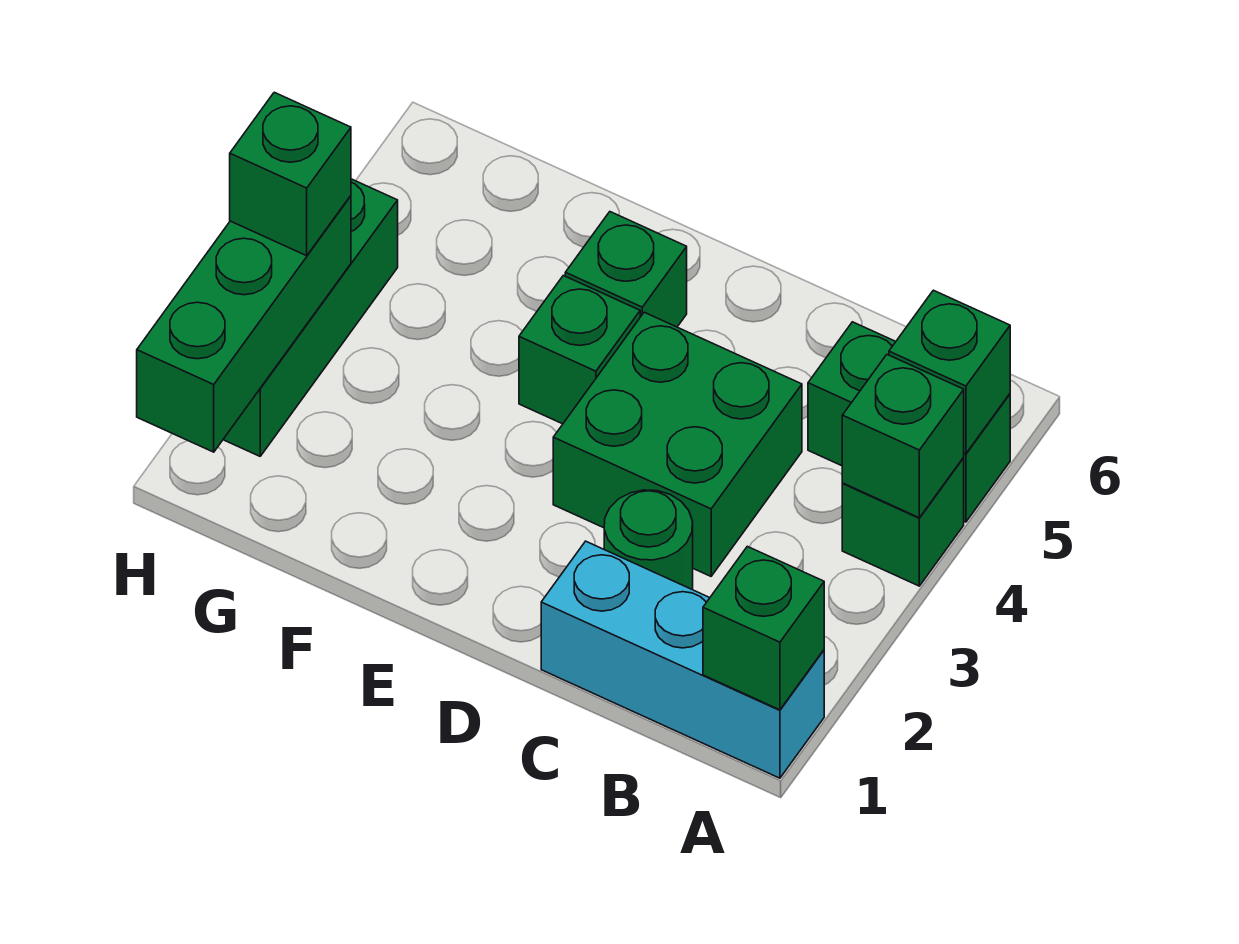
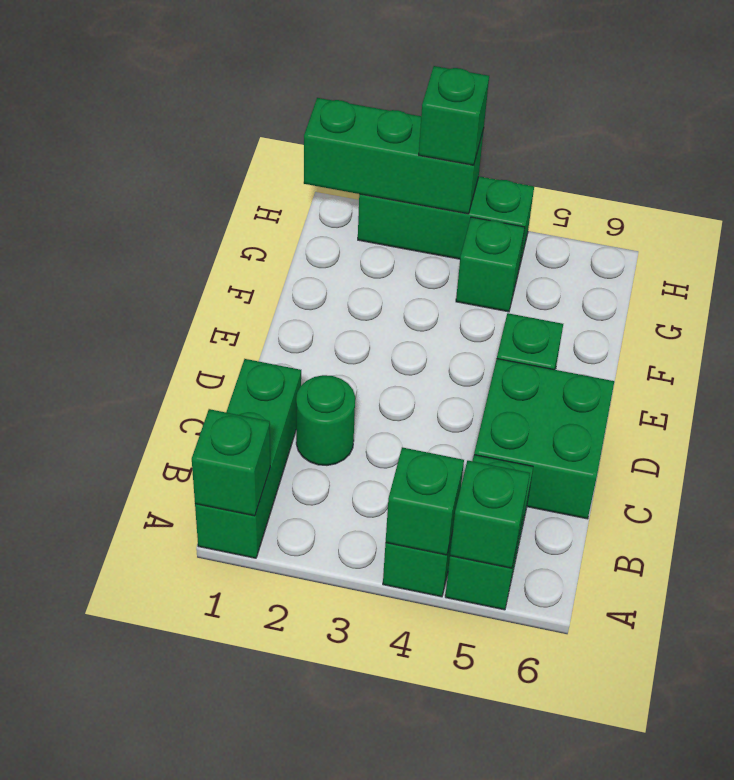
cyan 1x3 brick [541,541,824,778] -> green 1x3 brick [195,359,301,558]
green 2x2 brick [553,312,802,576] -> green 2x2 brick moved to [474,359,614,519]
green 1x1 brick [519,276,640,424] -> green 1x1 brick moved to [456,217,525,312]

